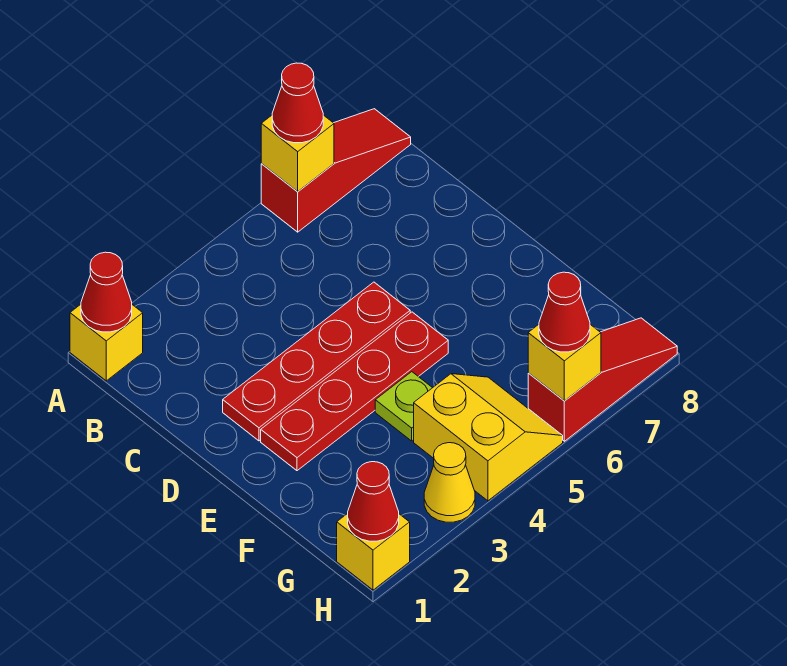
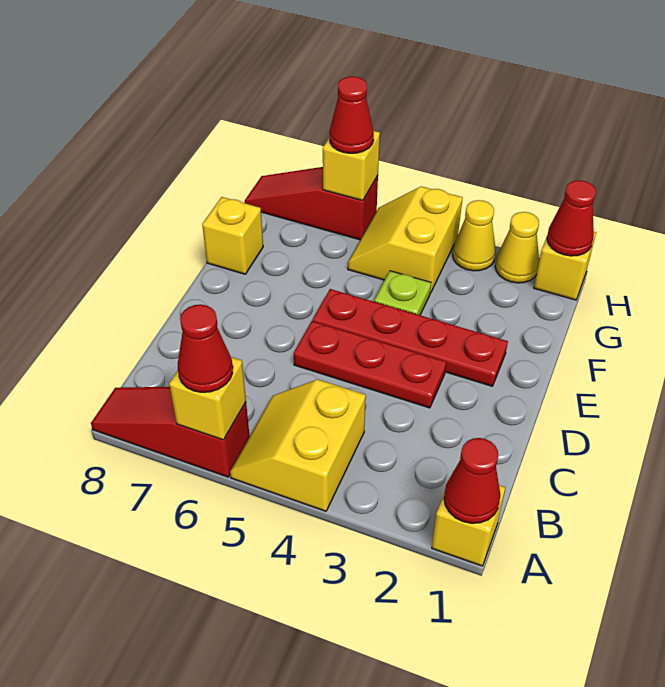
none -> yellow 2x2 slope [230,379,366,511]
red 1x4 plate [223,282,410,441] -> red 1x3 plate [294,321,446,408]
none -> yellow 1x1 brick [202,197,263,274]
none -> yellow 1x1 cone [495,212,539,283]

